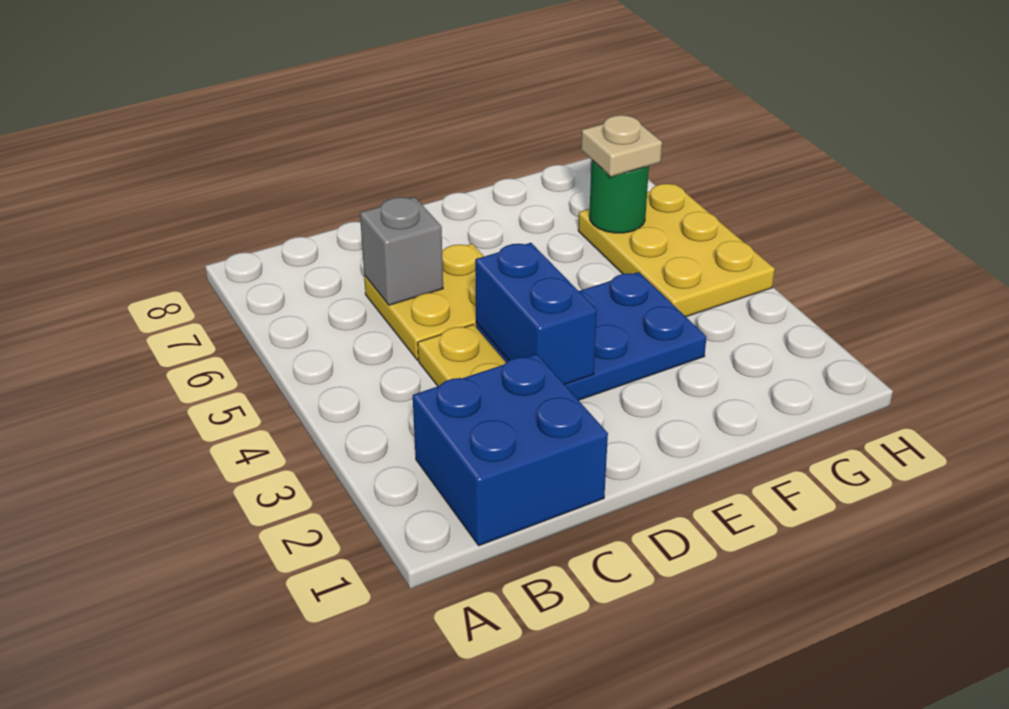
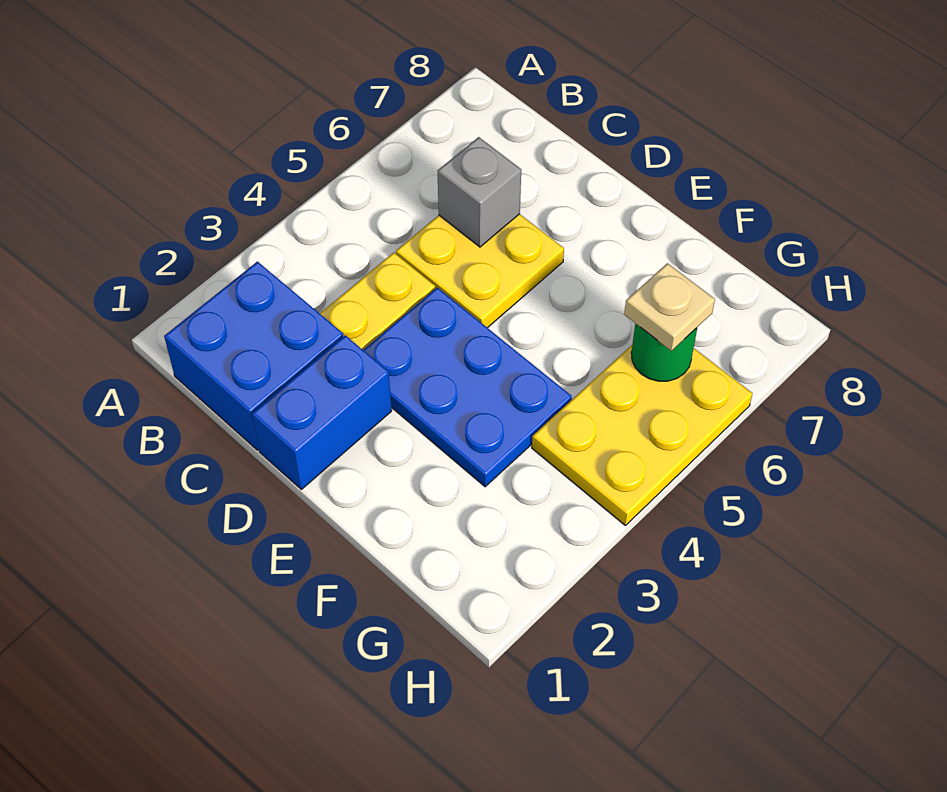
blue 1x2 brick [475,243,597,385] -> blue 1x2 brick moved to [252,335,392,489]

